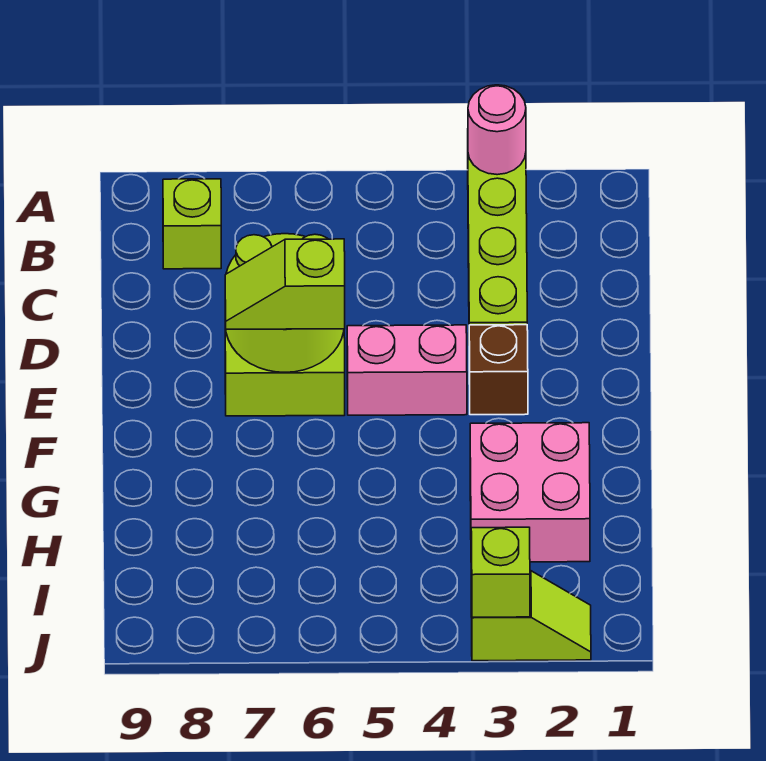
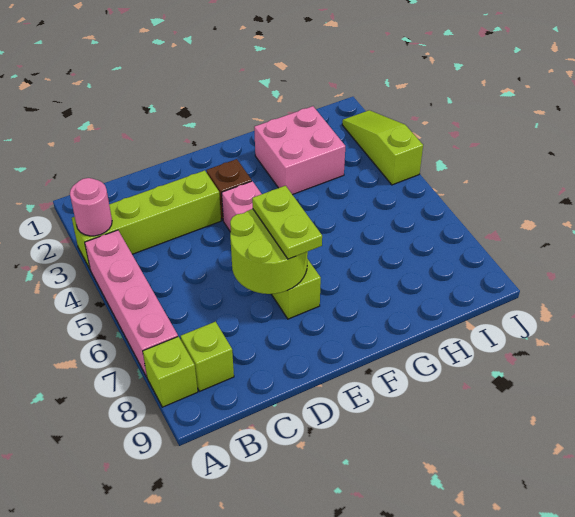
none -> pink 1x4 brick [85,230,178,377]
lime 1x2 slope [225,239,345,329] -> lime 1x2 plate [252,186,322,259]
lime 1x2 slope [471,571,591,661] -> lime 1x3 slope [342,110,423,185]
lime 1x1 brick [471,527,530,617] -> lime 1x1 brick moved to [143,337,198,407]

